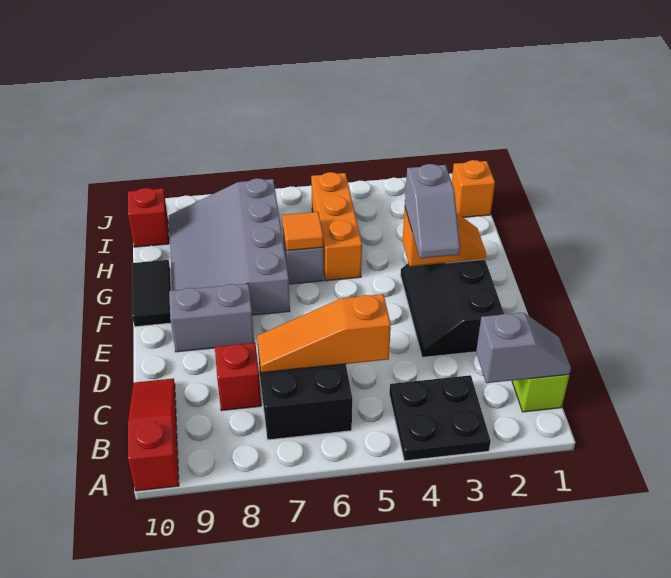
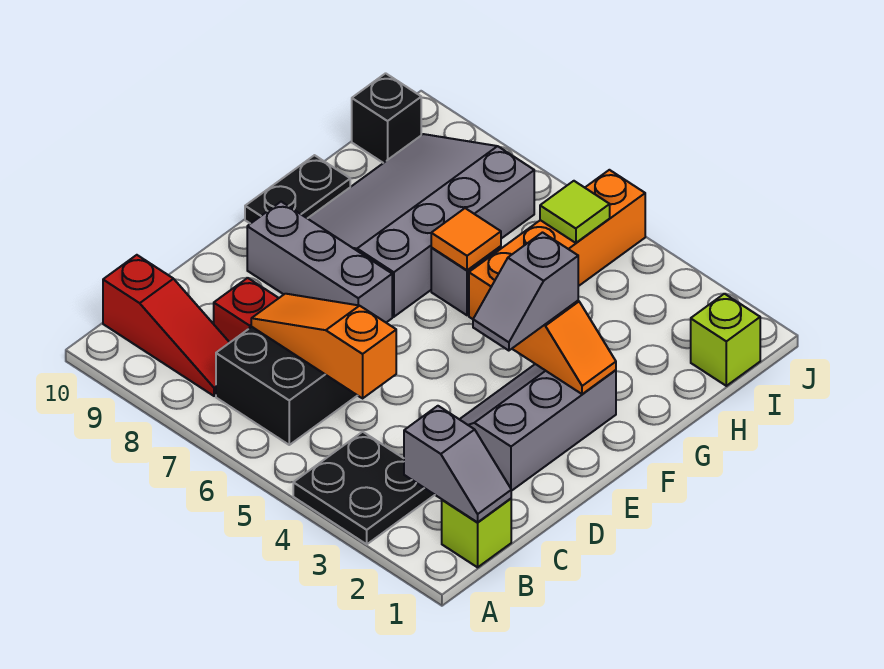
red 1x3 slope [128,378,179,491] -> red 1x3 slope turned to [103,255,230,396]
black 2x3 slope [400,259,504,357] -> grey 2x3 slope [460,364,616,491]
grey 1x2 brick [169,284,254,352] -> grey 1x3 brick [247,202,392,322]
black 1x2 tile [132,260,171,327] -> black 1x2 plate [245,155,350,224]
orange 1x3 brick [311,172,362,281] -> orange 1x4 brick [469,170,645,319]
orange 1x1 brick [452,160,495,218] -> lime 1x1 brick [691,294,760,386]
none -> lime 1x1 tile [540,181,610,243]
red 1x1 brick [128,188,169,247] -> black 1x1 brick [352,73,421,163]

